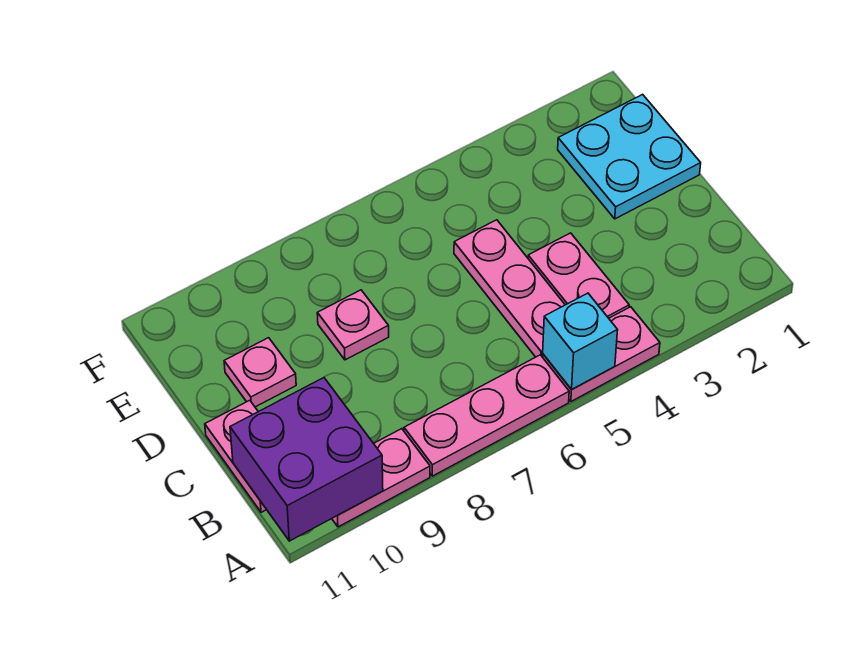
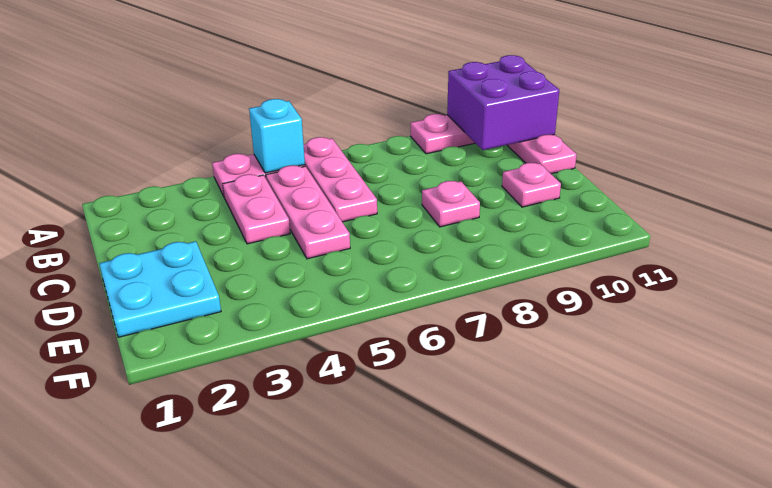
pink 1x3 plate [404,355,569,476] -> pink 1x3 plate turned to [303,137,377,222]

